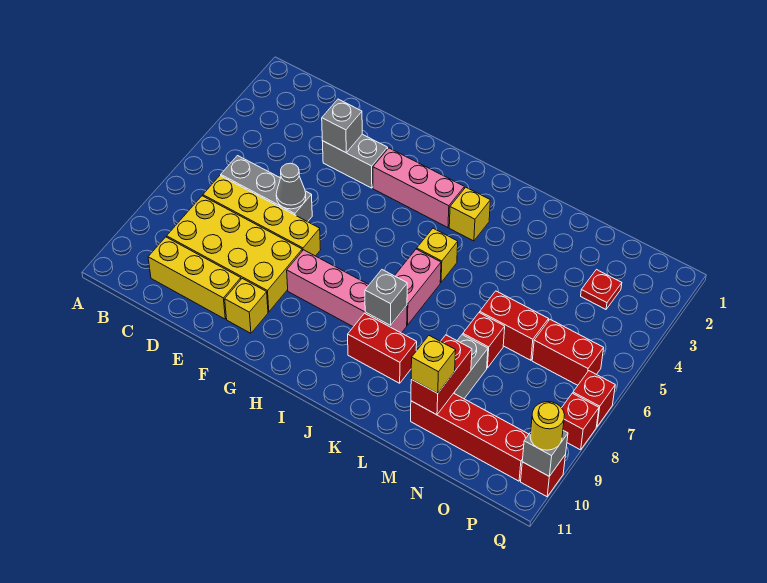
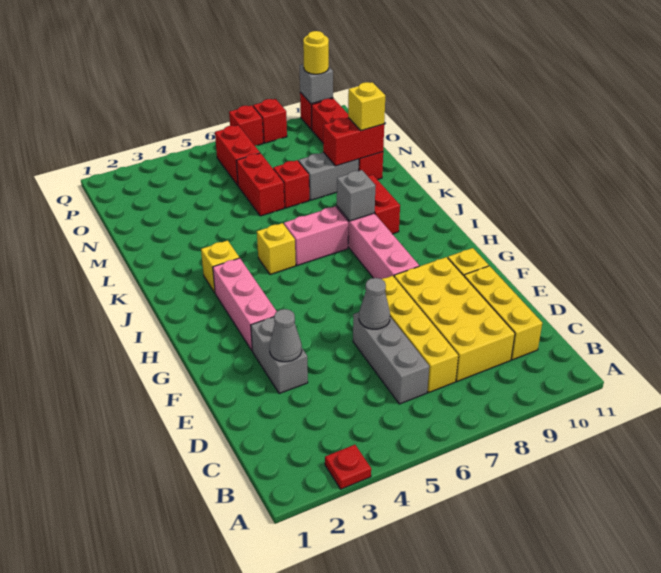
grey 1x1 brick [322,99,362,153] -> grey 1x1 cone [270,309,302,362]
red 1x1 plate [581,270,622,309] -> red 1x1 plate moved to [325,445,371,489]

